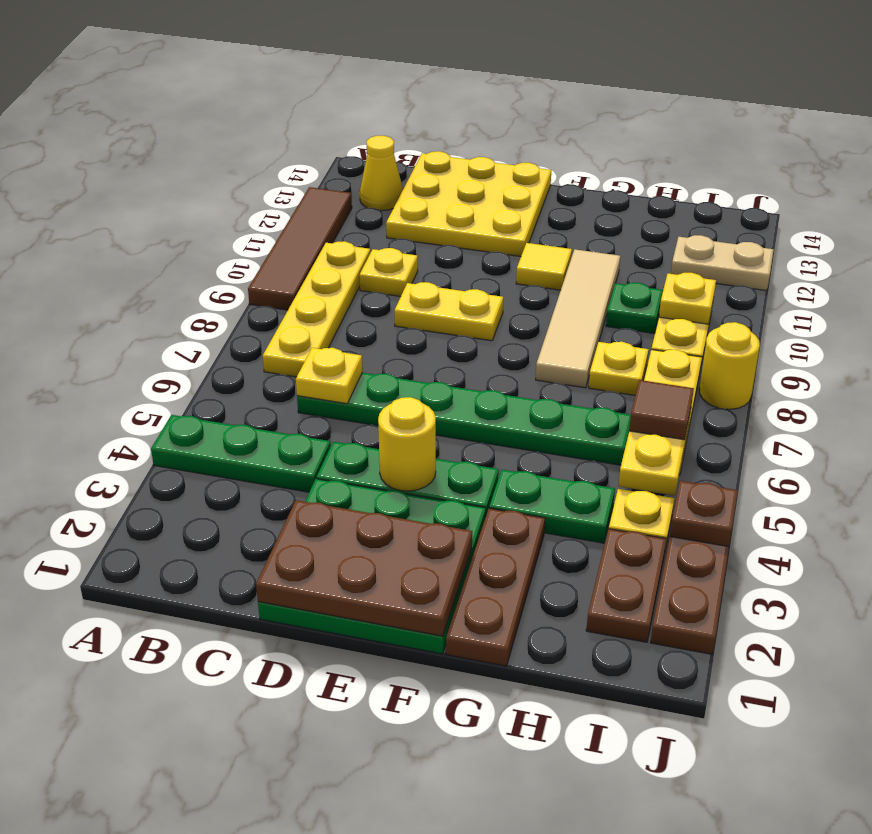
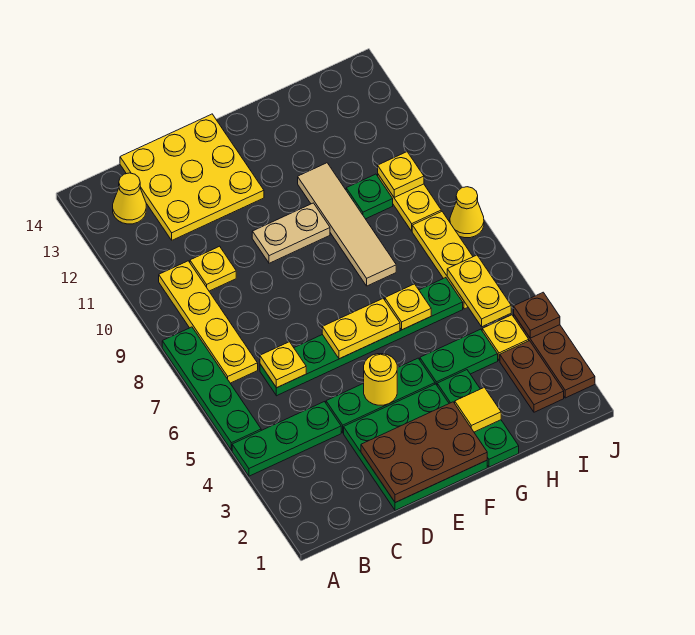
none -> green 1x4 plate [162,327,261,450]
brown 1x4 tile [248,187,352,310] -> none
yellow 1x2 plate [394,282,503,341] -> yellow 1x2 plate moved to [322,299,400,359]
yellow 1x1 tile [516,243,572,290] -> yellow 1x1 tile moved to [455,387,501,432]
brown 1x3 plate [446,508,545,666] -> green 1x3 plate [437,370,519,467]
yellow 1x1 plate [589,342,649,395] -> yellow 1x1 plate moved to [385,284,431,330]
brown 1x1 tile [629,380,694,440] -> none
tan 1x2 plate [671,235,774,291] -> tan 1x2 plate moved to [252,203,330,263]
yellow 1x1 round brick [699,322,760,409] -> yellow 1x1 cone [450,187,484,238]

